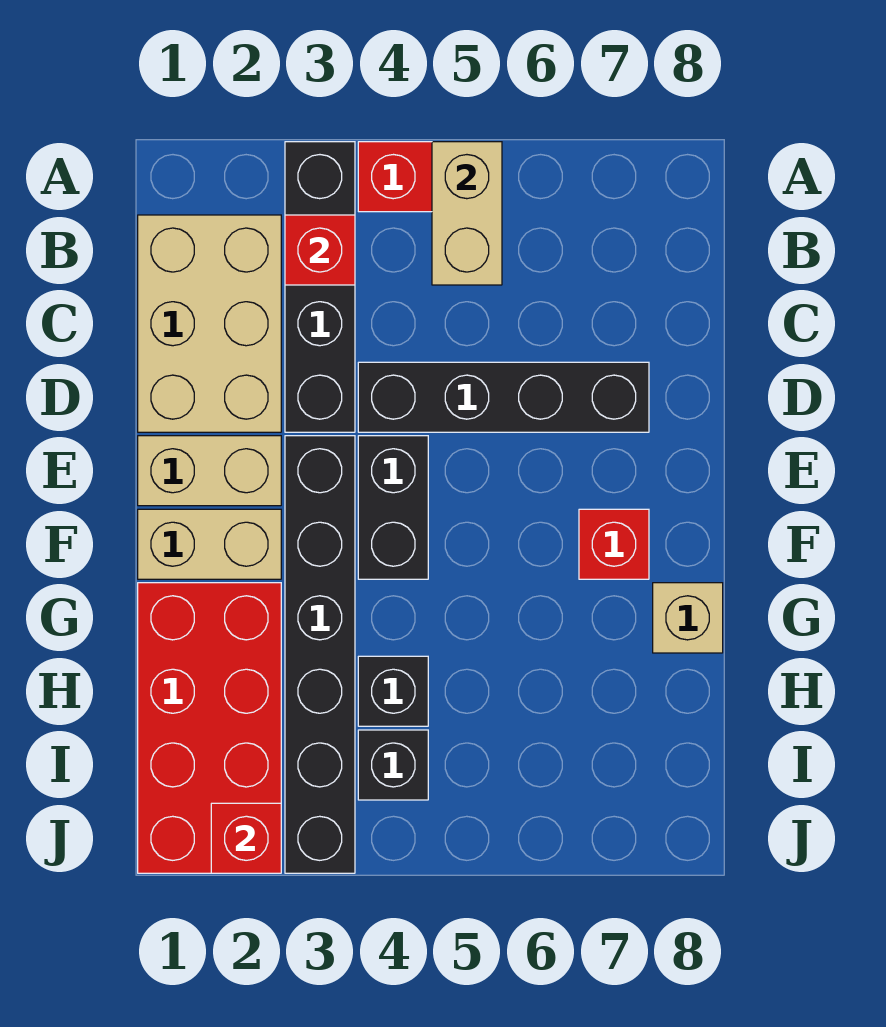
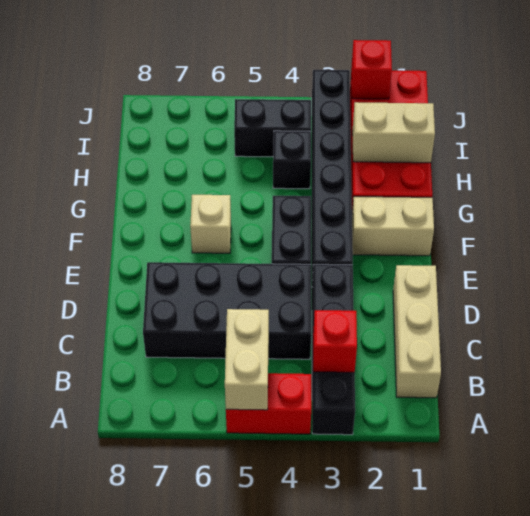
tan 2x3 brick [138,215,281,432] -> tan 1x3 brick [393,265,441,398]
black 1x4 brick [358,362,649,432] -> black 2x4 brick [143,262,311,359]
tan 1x2 brick [138,436,281,506] -> tan 1x2 brick moved to [352,102,435,163]
red 1x1 brick [579,509,649,579] -> none
tan 1x1 brick [653,583,723,653] -> tan 1x1 brick moved to [190,195,231,253]
black 1x1 brick [358,730,428,800] -> black 1x2 brick [234,99,311,157]

